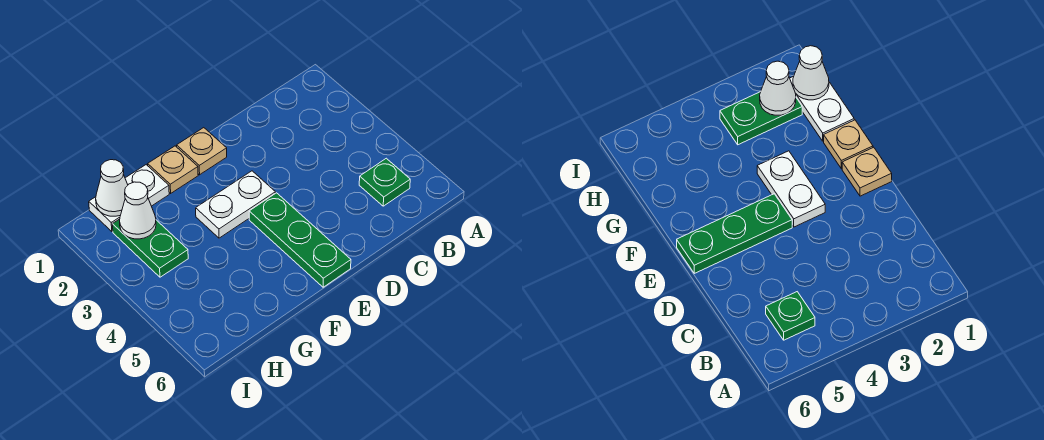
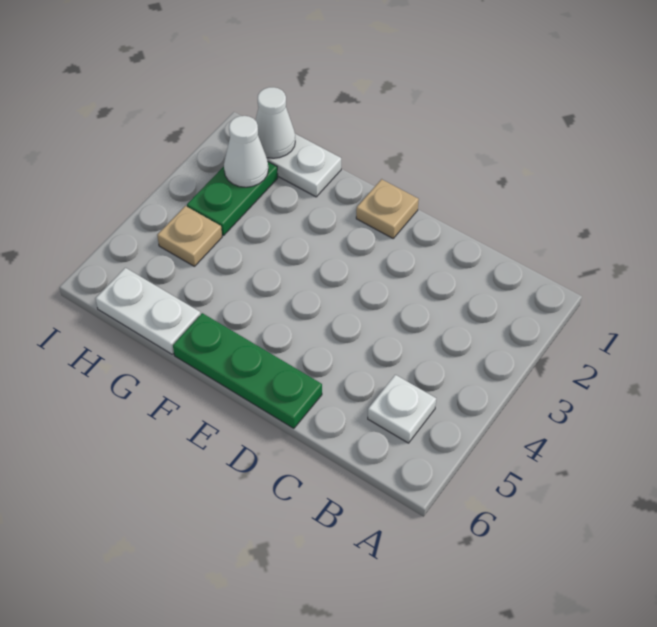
green 1x1 plate [359,158,410,206] -> white 1x1 plate [368,375,436,443]
white 1x2 plate [196,171,275,238] -> white 1x2 plate moved to [95,268,201,354]
green 1x3 plate [249,193,351,287] -> green 1x3 plate turned to [173,313,322,428]
tan 1x1 plate [148,146,198,193] -> tan 1x1 plate moved to [157,206,222,266]

